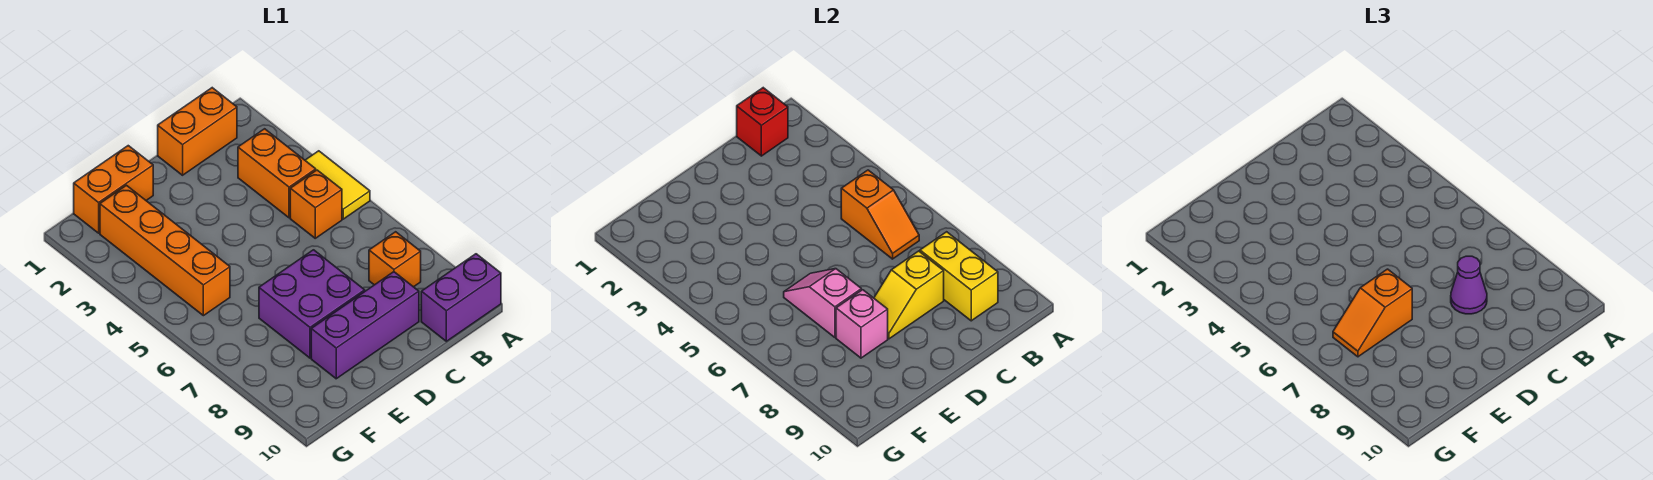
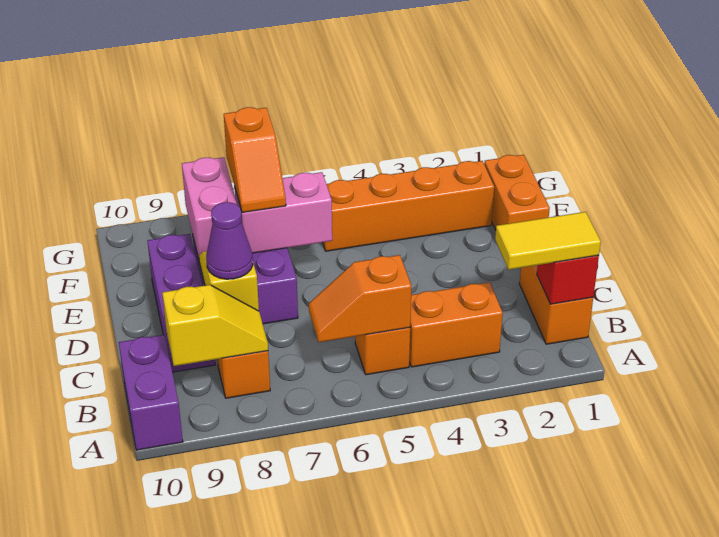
yellow 1x2 tile [305,151,370,219] -> yellow 1x2 tile moved to [495,212,601,270]
yellow 1x2 brick [920,232,998,321] -> yellow 1x2 slope [162,285,268,366]
pink 1x2 slope [784,269,861,337] -> pink 1x2 brick [234,172,332,253]
orange 1x2 slope [1333,269,1412,357] -> orange 1x2 slope turned to [224,107,286,213]
pink 1x1 brick [836,290,888,358] -> pink 1x2 brick [182,157,237,259]

